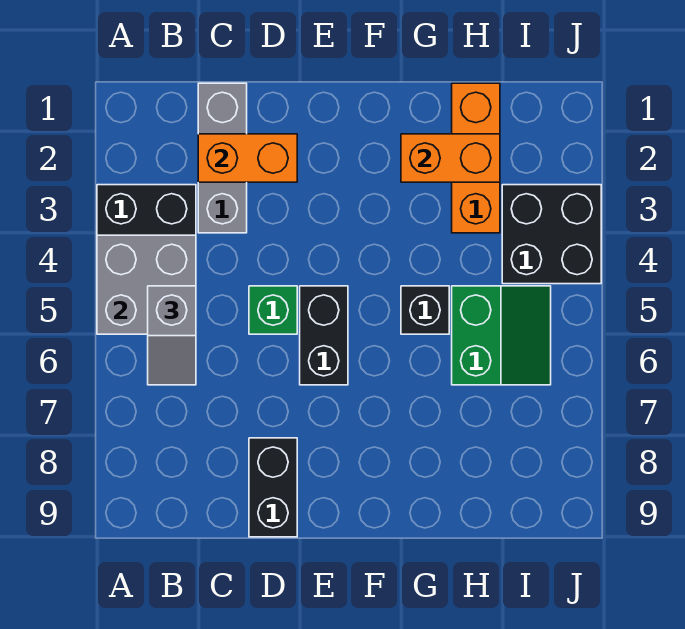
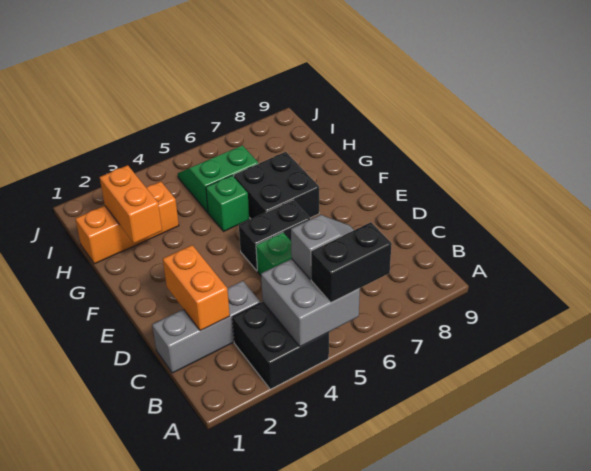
black 1x2 brick [249,438,297,537] -> black 1x2 brick moved to [311,222,392,303]
black 1x1 brick [401,286,449,334] -> green 1x1 brick [206,176,249,231]
black 2x2 brick [502,185,601,284] -> black 2x2 brick moved to [234,152,319,219]

